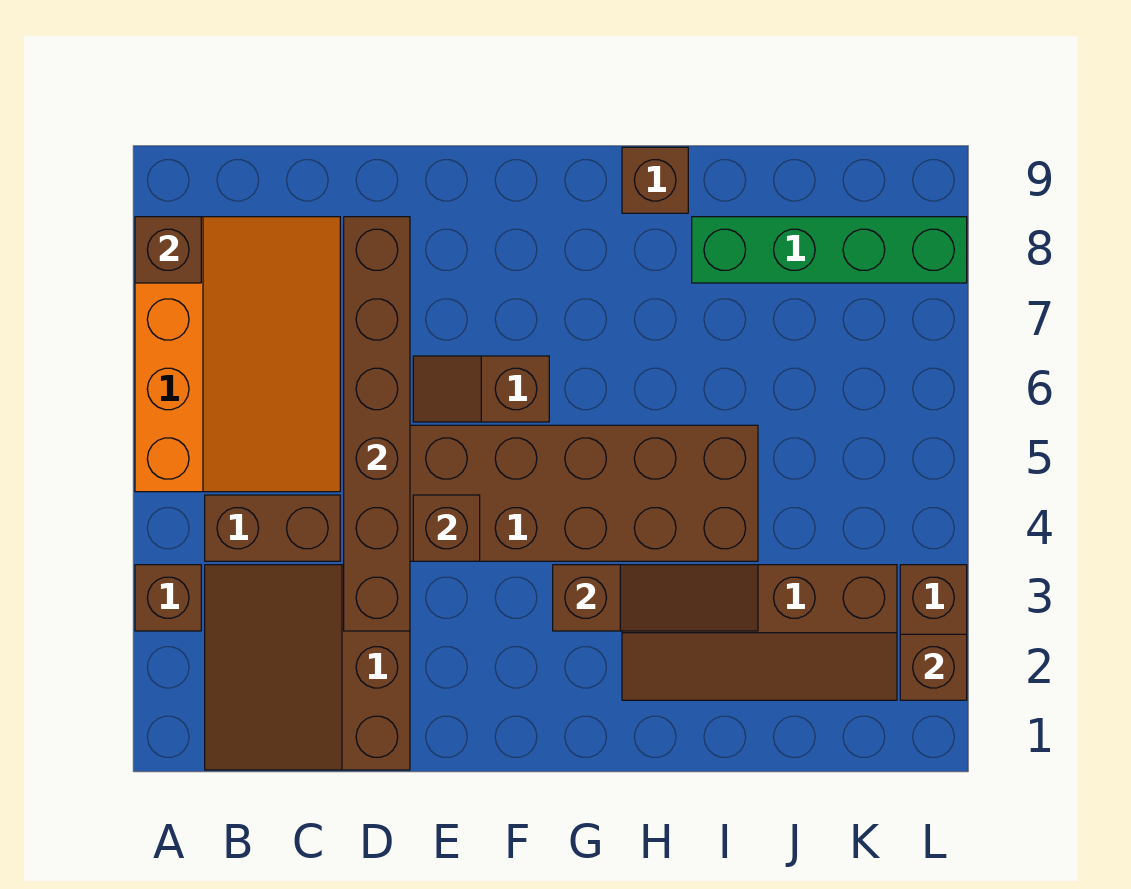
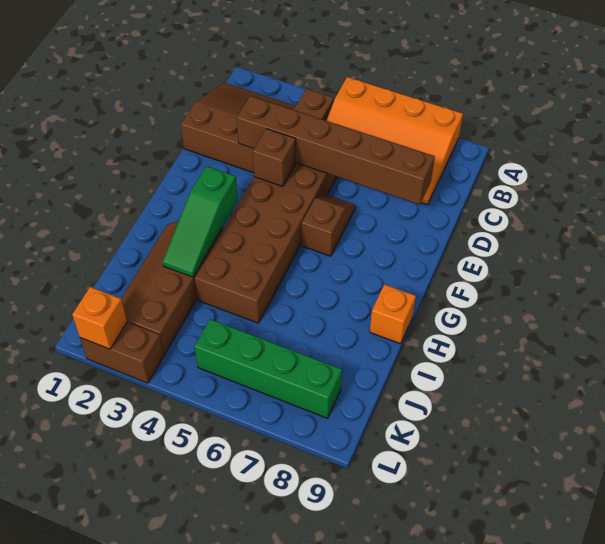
brown 1x1 brick [135,565,201,631] -> none
brown 1x1 brick [135,217,201,283] -> none
brown 1x3 slope [553,565,758,631] -> green 1x3 slope [163,166,238,277]
brown 1x1 brick [622,147,688,213] -> orange 1x1 brick [370,284,416,344]
green 1x4 brick [692,217,967,283] -> green 1x4 brick turned to [195,319,342,418]
brown 1x1 brick [900,634,967,700] -> orange 1x1 brick [72,287,127,349]

